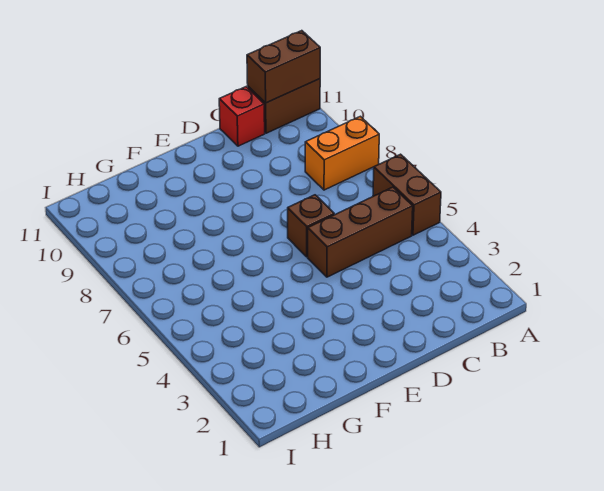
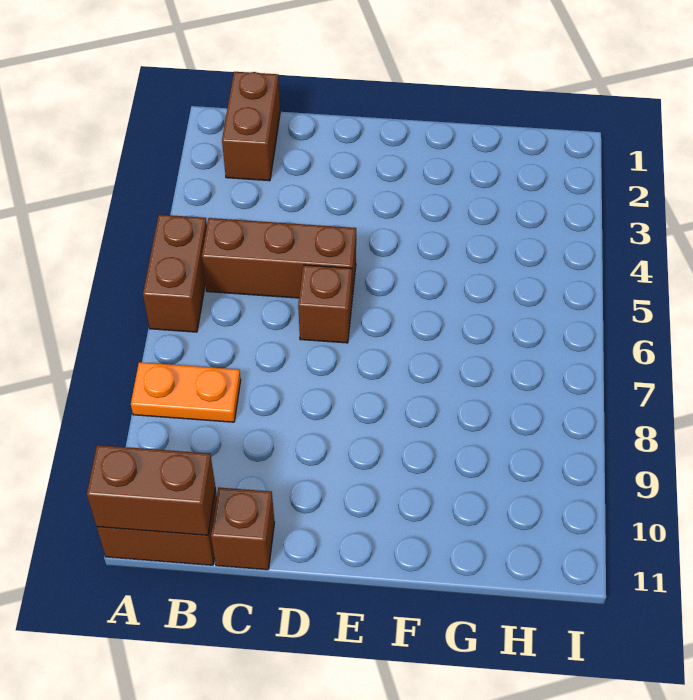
orange 1x2 brick [305,116,379,190] -> orange 1x2 plate [131,362,241,422]
none -> brown 1x2 brick [222,72,280,181]
red 1x1 brick [219,87,265,146] -> brown 1x1 brick [211,487,275,570]

